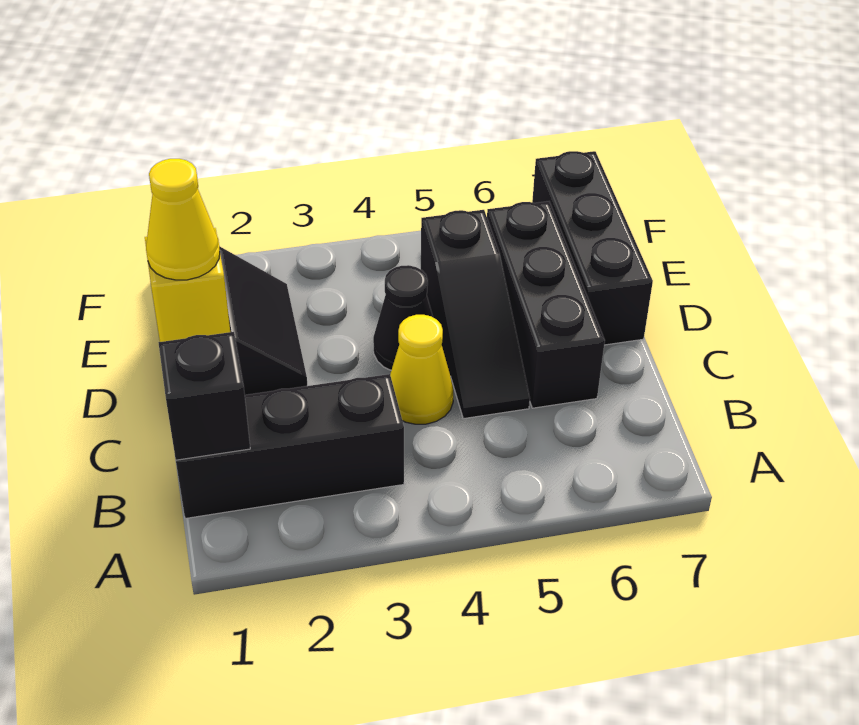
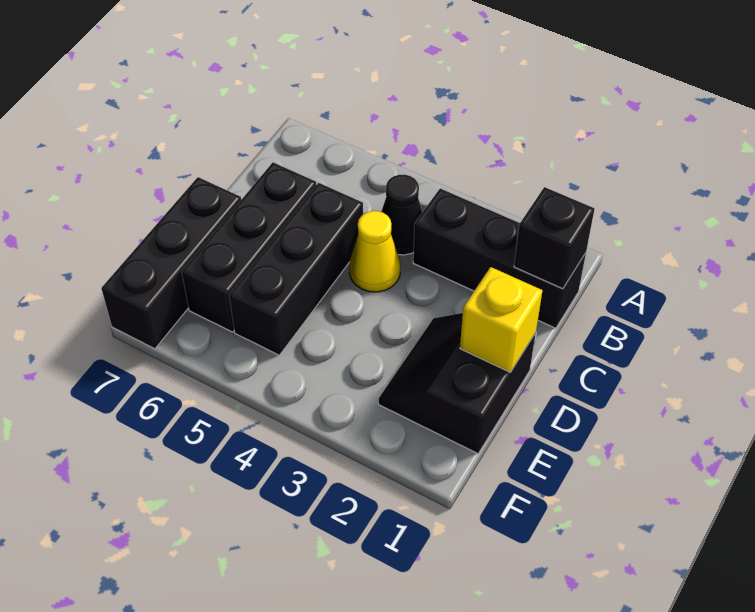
black 1x3 slope [421,210,530,419] -> black 1x3 brick [229,183,363,355]
yellow 1x1 cone [146,159,220,280] -> none
black 1x1 cone [373,265,433,370] -> black 1x1 cone moved to [381,175,422,255]

